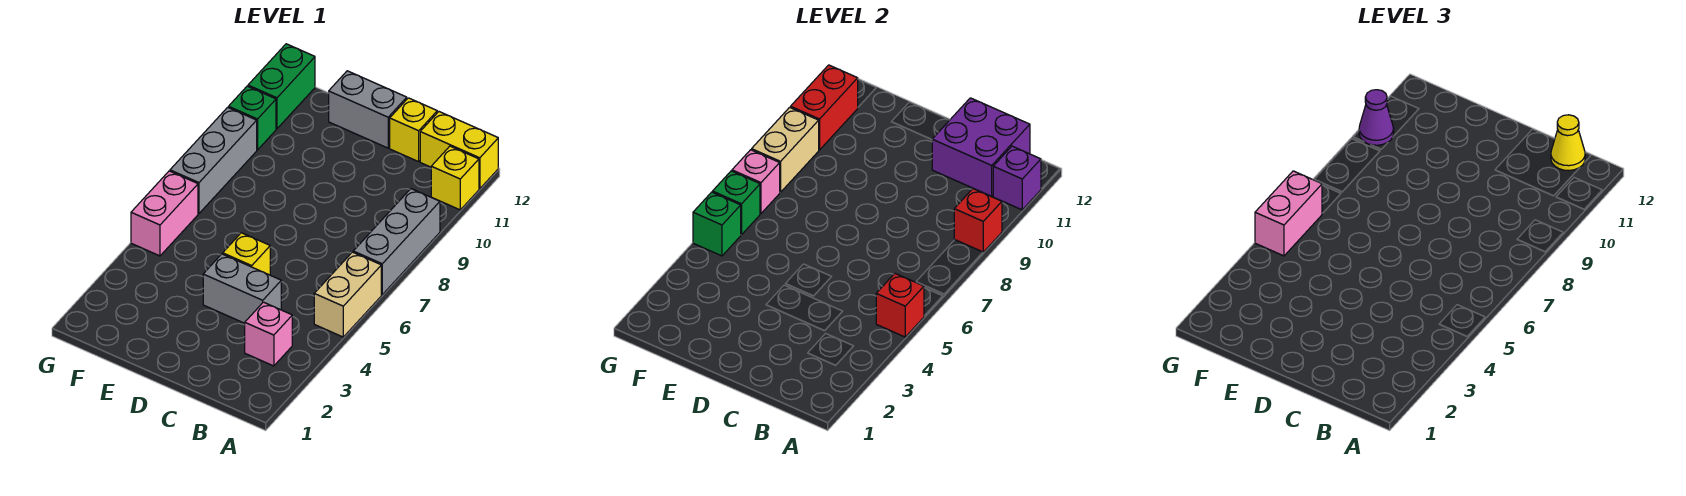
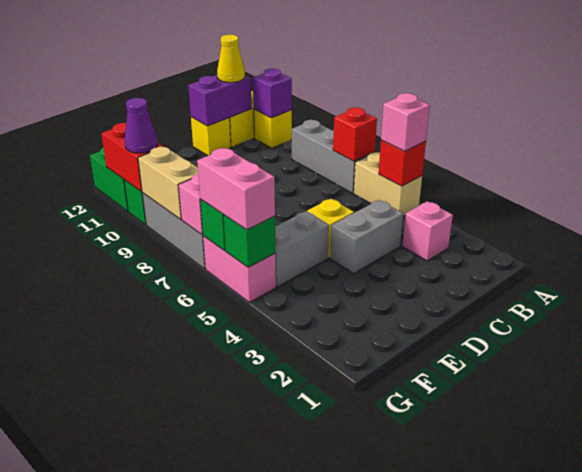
none -> pink 1x1 brick [381,93,430,151]
red 1x1 brick [954,189,1002,252] -> red 1x1 brick moved to [333,107,377,161]
purple 2x2 brick [932,98,1030,196] -> purple 1x2 brick [188,75,252,126]
grey 1x2 brick [329,71,407,148] -> grey 1x2 brick moved to [275,211,329,287]

